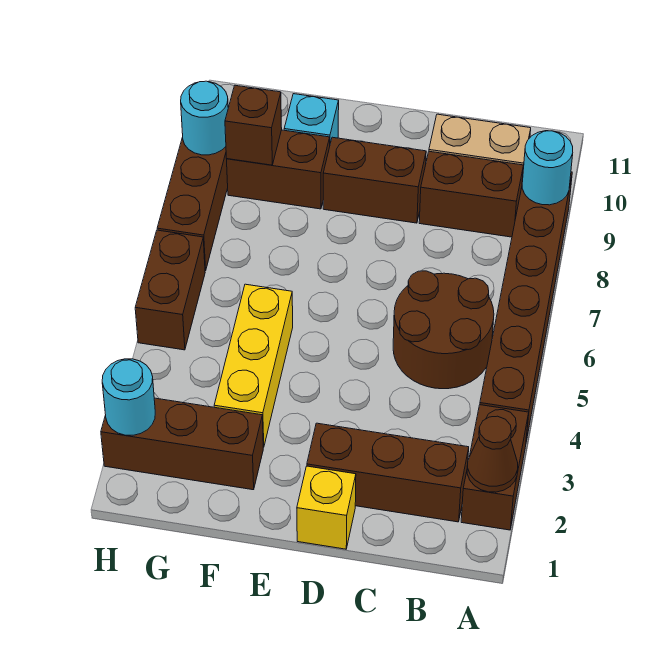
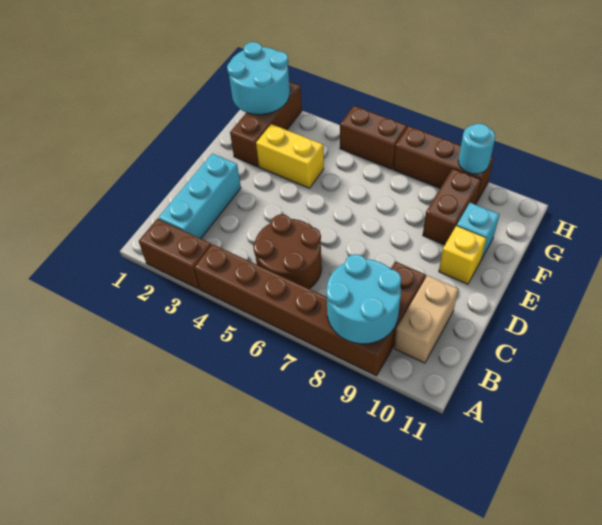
brown 1x1 cone [467,416,518,492] -> none
cyan 1x1 round brick [522,131,573,205] -> cyan 2x2 round brick [326,254,401,344]
brown 1x3 brick [307,423,469,522] -> cyan 1x3 brick [158,153,241,239]
yellow 1x1 brick [297,466,356,549] -> yellow 1x1 brick moved to [439,226,486,284]
brown 1x2 brick [323,137,426,223] -> none
yellow 1x3 brick [214,284,293,447] -> yellow 1x2 brick [256,124,324,188]
brown 1x1 brick [225,85,282,165] -> none
cyan 1x1 round brick [102,359,155,435] -> cyan 2x2 round brick [227,42,290,115]

